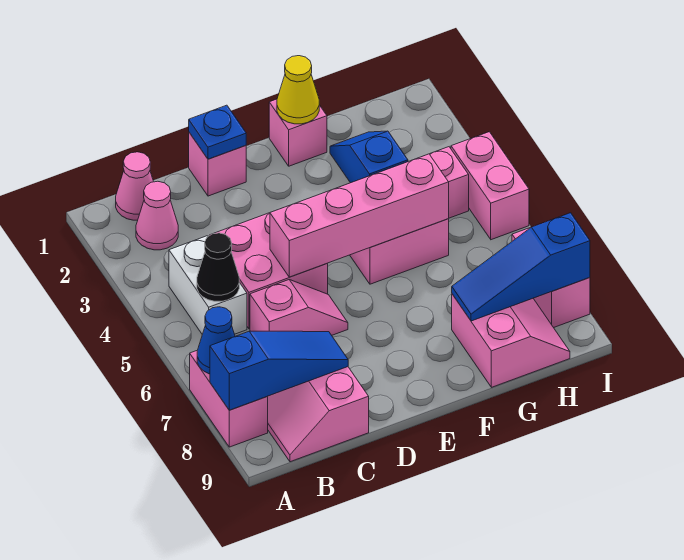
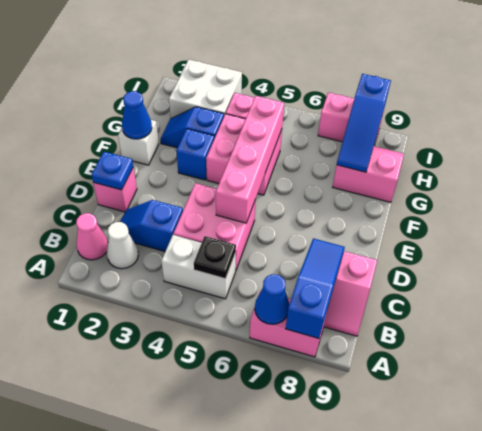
pink 1x1 cone [136,181,178,250] -> white 1x1 cone [107,222,138,269]
black 1x1 cone [197,233,239,301] -> black 1x1 plate [194,236,236,279]
none -> blue 1x2 slope [120,200,183,251]
pink 1x2 slope [250,280,348,335] -> none
pink 1x1 brick [269,99,327,166] -> white 1x1 brick [118,120,159,165]
yellow 1x1 cone [277,56,319,124] -> blue 1x1 cone [122,91,152,139]
none -> blue 1x1 brick [176,129,214,180]
none -> white 2x2 brick [169,59,242,118]
pink 1x2 brick [451,132,529,240] -> none

